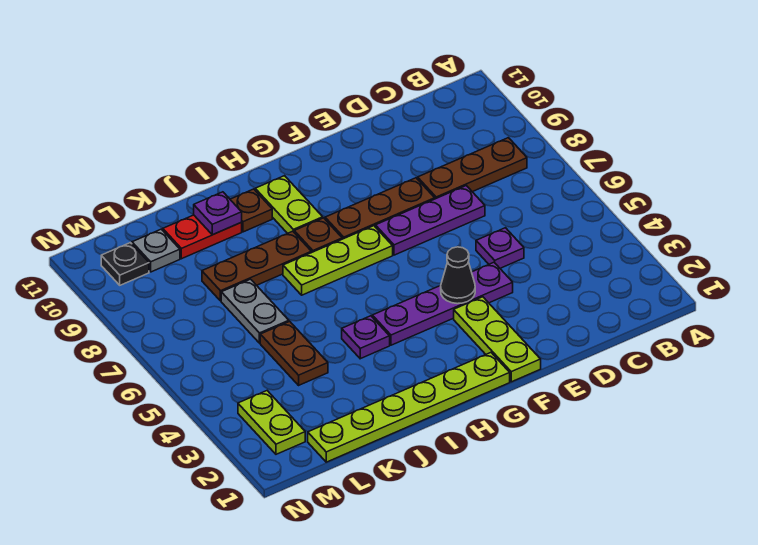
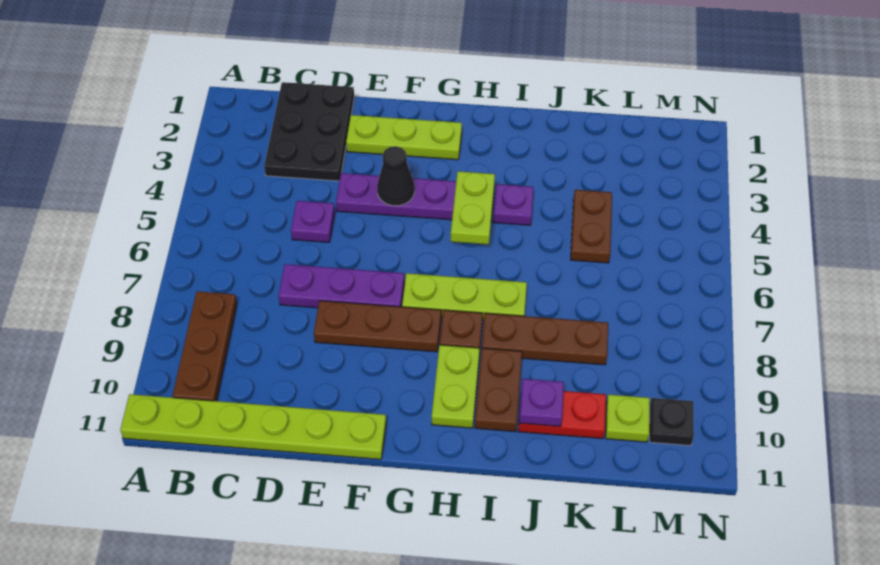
brown 1x3 plate [418,138,527,199] -> brown 1x3 plate turned to [173,291,237,401]
none -> black 2x3 plate [264,82,354,181]
lime 1x3 plate [454,297,541,382] -> lime 1x3 plate turned to [346,115,462,160]
lime 1x6 plate [308,353,510,462] -> lime 1x6 plate moved to [120,394,386,459]
brown 1x1 plate [230,189,272,232] -> brown 1x2 plate [475,348,522,432]
grey 1x2 plate [221,279,289,343] -> none
grey 1x1 plate [132,229,180,272] -> lime 1x1 plate [606,394,650,442]
lime 1x2 plate [238,391,305,454] -> lime 1x2 plate moved to [451,171,495,245]

